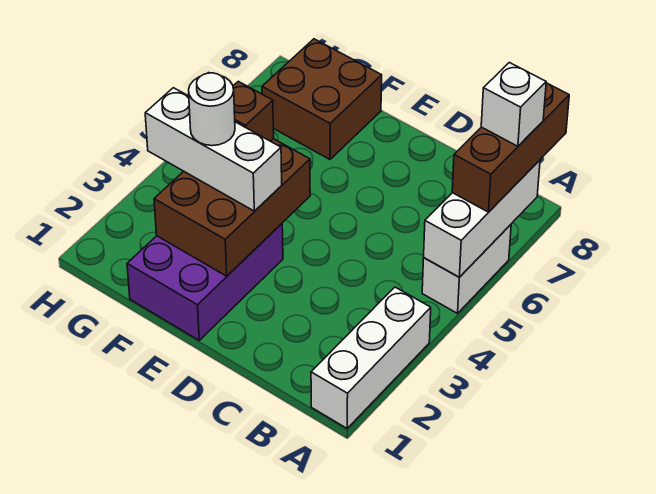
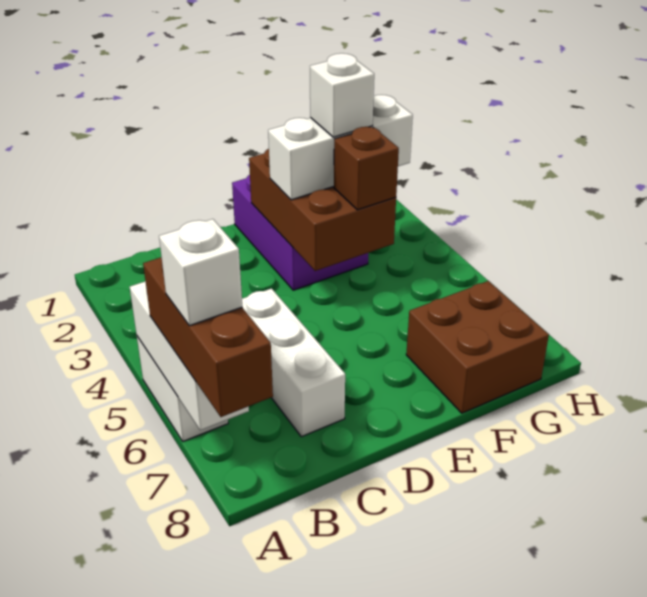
white 1x3 brick [311,287,431,428] -> white 1x3 brick moved to [242,288,345,437]
white 1x1 round brick [189,73,235,146] -> white 1x1 brick [310,53,374,137]

